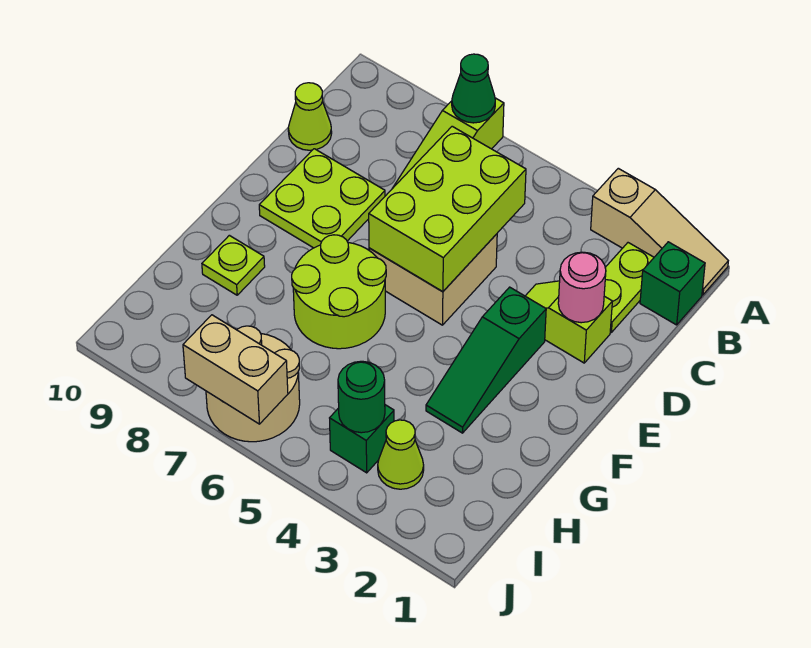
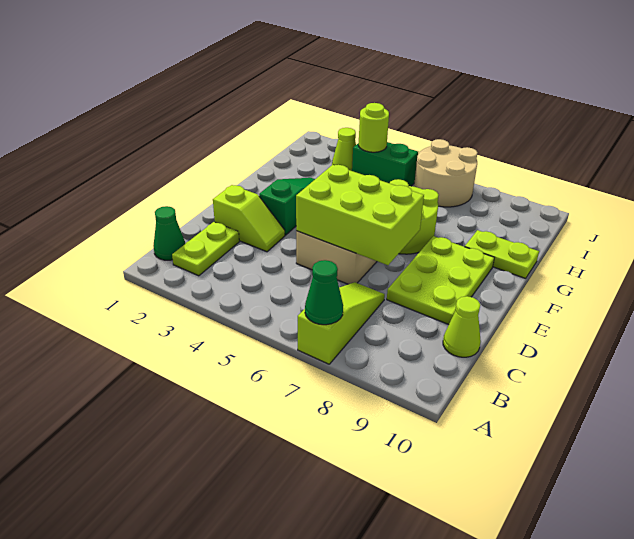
tan 1x3 slope [591,168,728,295] -> none
green 1x1 brick [640,242,705,325] -> green 1x1 cone [153,206,185,260]
lime 2x3 brick [369,126,526,292] -> lime 2x3 brick turned to [296,165,424,265]
pink 1x1 round brick [558,252,606,323] -> none
lime 2x2 plate [259,149,385,248] -> lime 2x3 plate [387,236,494,325]
lime 1x1 plate [202,235,265,295] -> lime 1x2 plate [465,230,539,278]
green 1x1 brick [330,405,394,473] -> green 1x2 brick [352,142,418,186]
green 1x1 round brick [338,361,385,433] -> lime 1x1 round brick [358,103,389,152]
tan 1x2 brick [183,315,288,424] -> none

